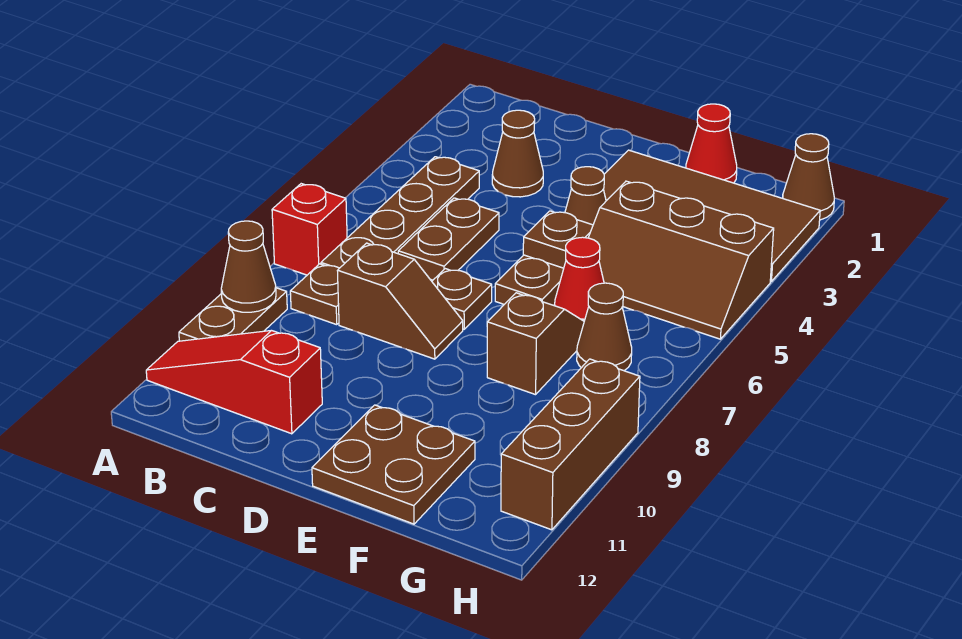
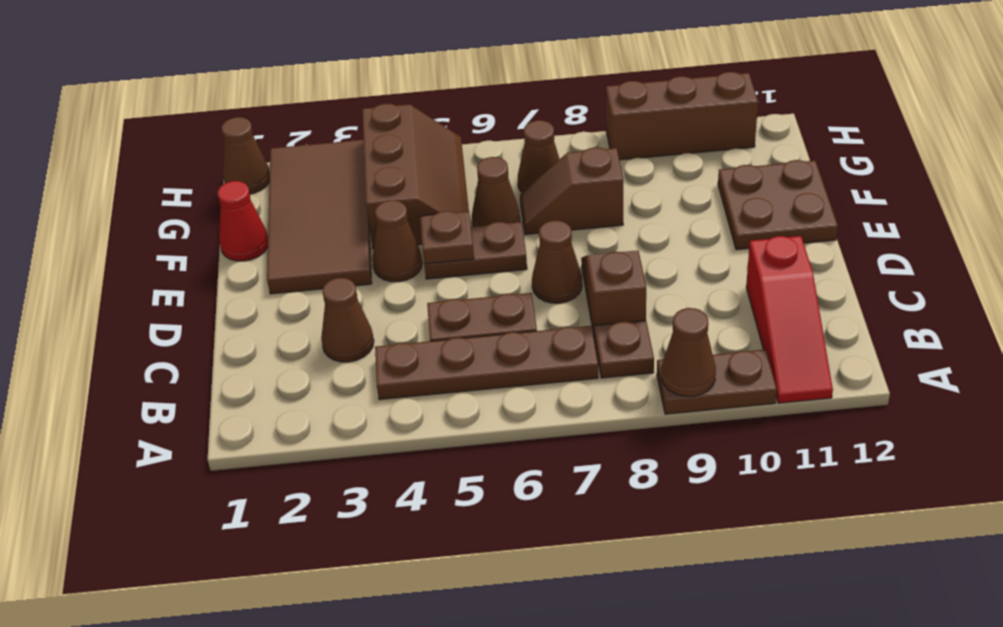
red 1x1 brick [272,184,347,275] -> none
brown 1x1 plate [432,269,492,329] -> brown 1x1 cone [532,220,582,303]
red 1x1 cone [555,237,604,321] -> brown 1x1 cone [472,157,520,226]

